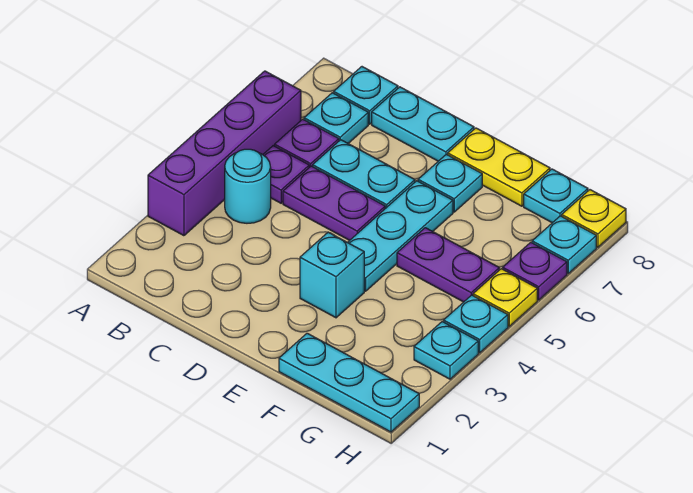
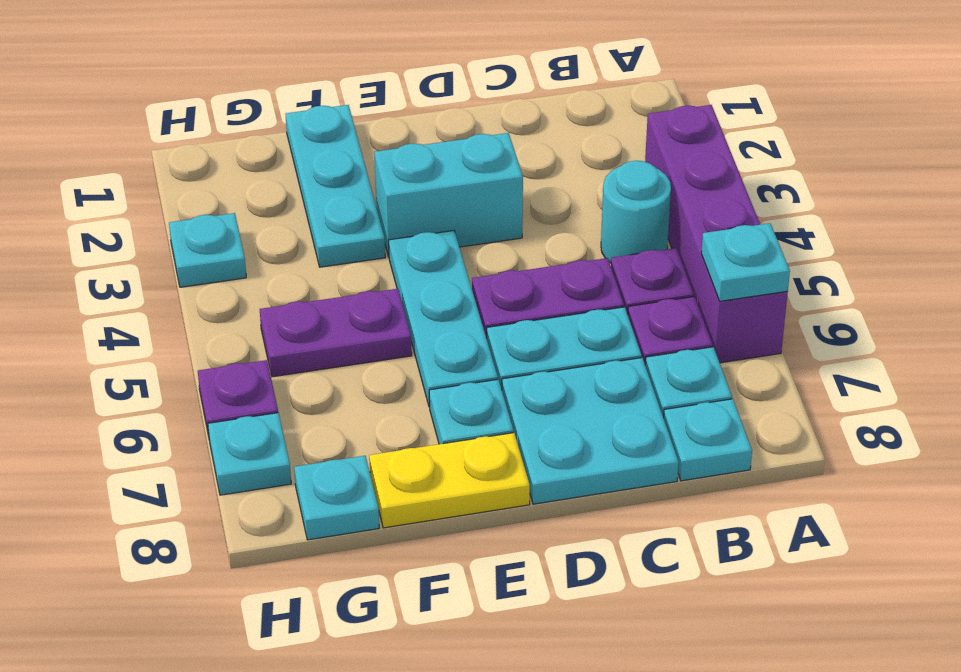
cyan 1x2 plate [372,87,474,161] -> cyan 2x2 plate [502,358,679,504]
cyan 1x1 brick [300,232,364,318] -> cyan 1x2 brick [374,133,523,256]
cyan 1x3 plate [279,333,419,432] -> cyan 1x3 plate turned to [286,105,385,267]
cyan 1x1 plate [444,295,508,353] -> cyan 1x1 plate moved to [701,223,790,301]
yellow 1x1 plate [473,269,537,326] -> none
yellow 1x1 plate [562,190,626,247] -> none

